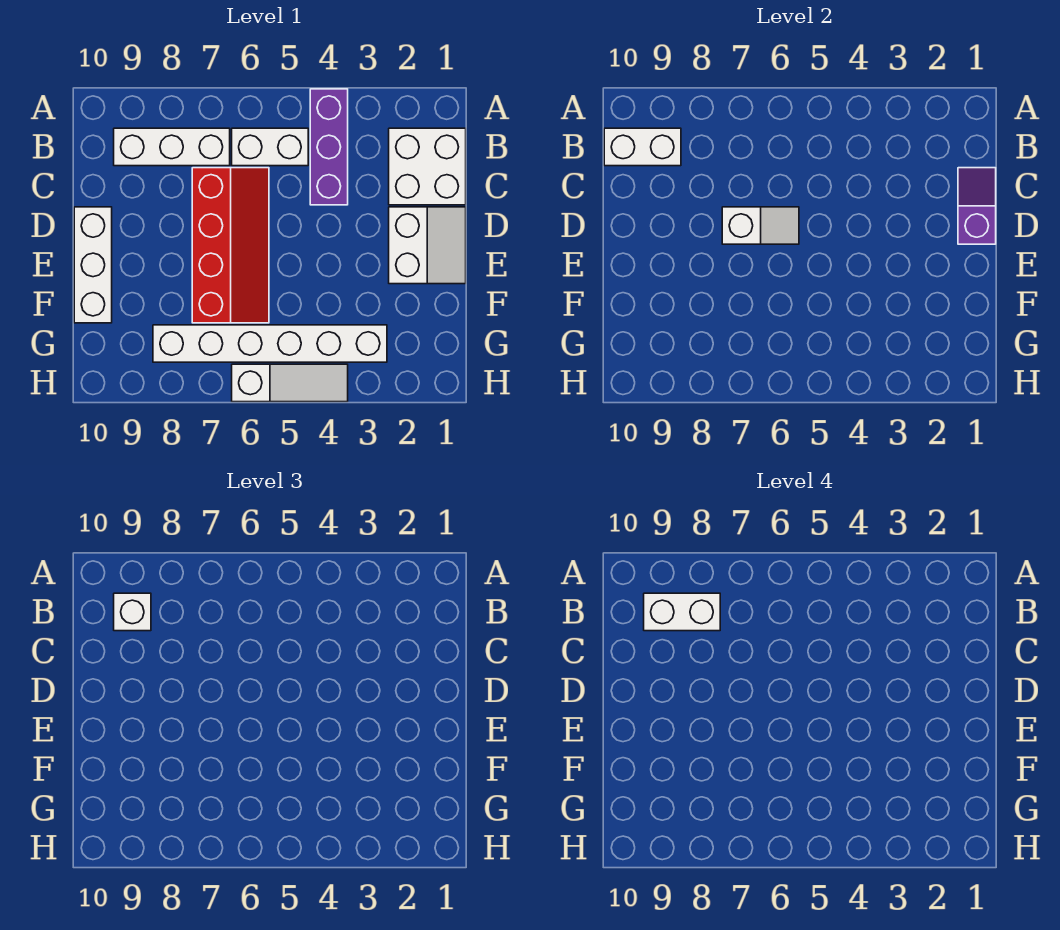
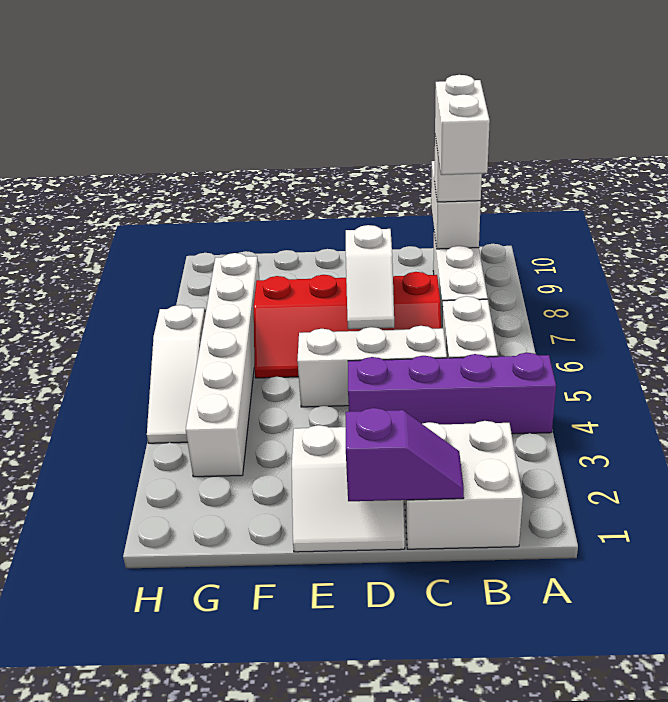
purple 1x3 brick [310,89,348,205] -> purple 1x4 brick [348,353,556,434]
white 1x3 brick [74,207,112,323] -> white 1x3 brick moved to [297,326,447,407]

